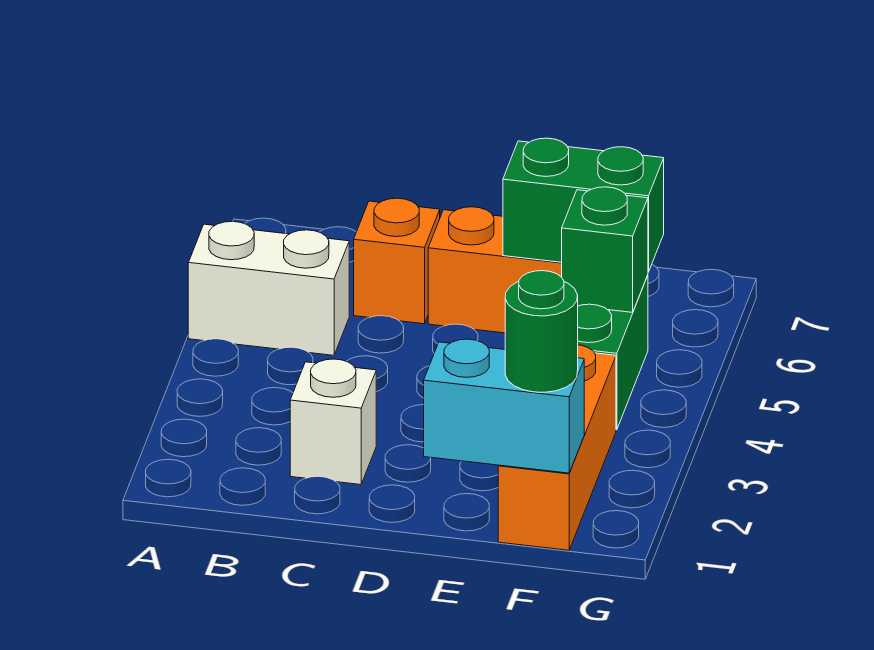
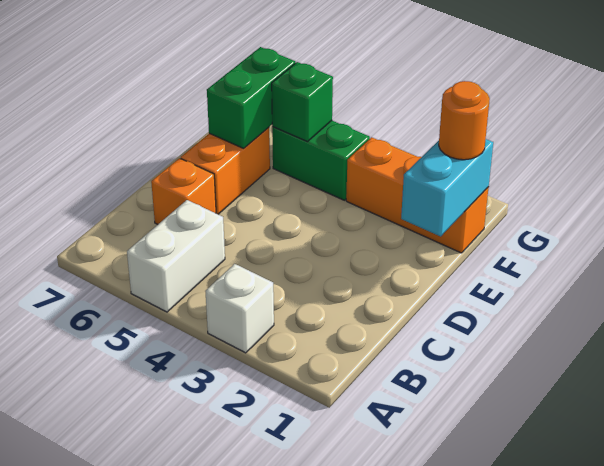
white 1x1 brick [290,359,376,485] -> white 1x1 brick moved to [205,264,274,353]
green 1x1 round brick [505,271,578,392] -> orange 1x1 round brick [439,81,490,160]

